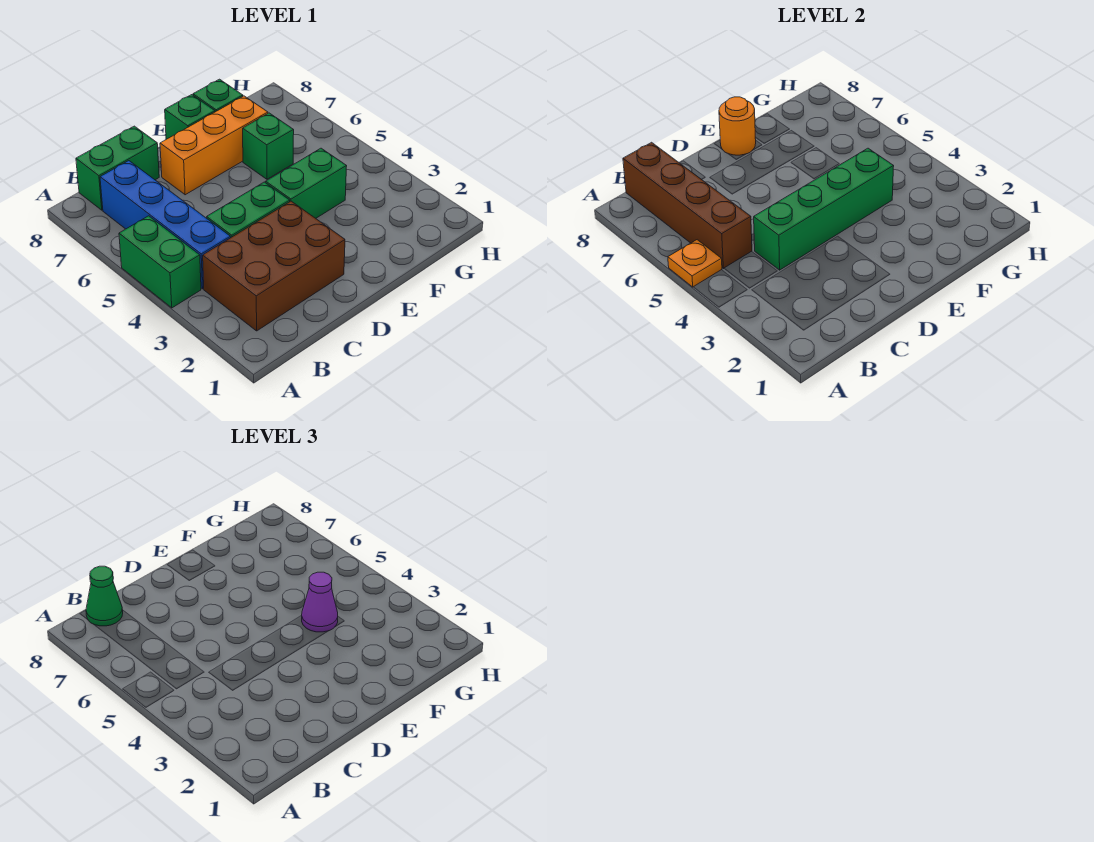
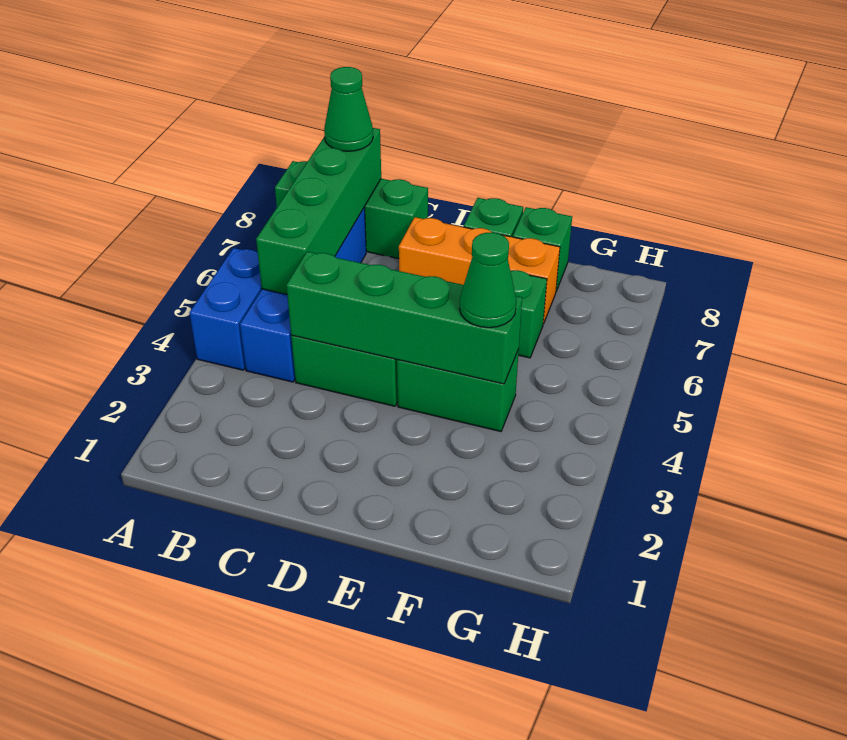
green 1x2 brick [119,216,201,308] -> blue 1x2 brick [189,248,262,370]
orange 1x1 plate [668,240,722,287] -> none
brown 2x3 brick [203,201,345,331] -> none
brown 1x4 brick [623,142,752,269] -> green 1x4 brick [256,128,381,294]
green 1x2 brick [76,126,159,210] -> green 1x3 brick [275,161,428,259]
orange 1x1 round brick [719,97,756,155] -> none
purple 1x1 cone [302,572,338,632] -> green 1x1 cone [460,232,516,328]

